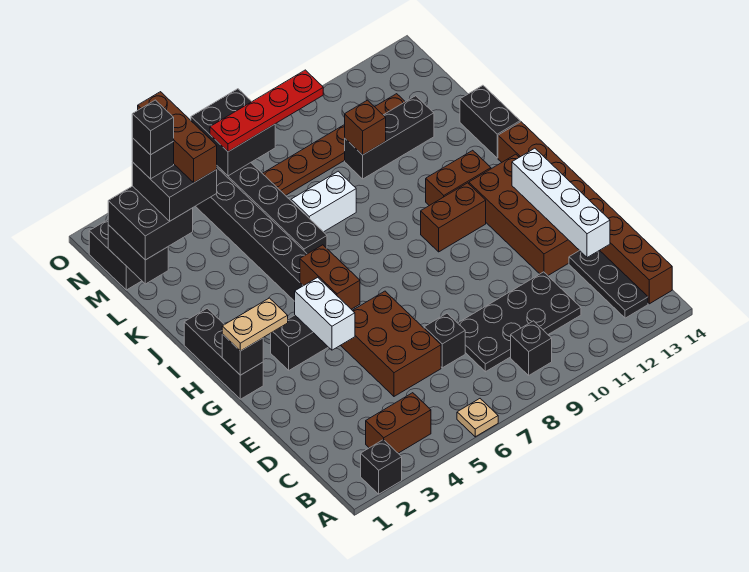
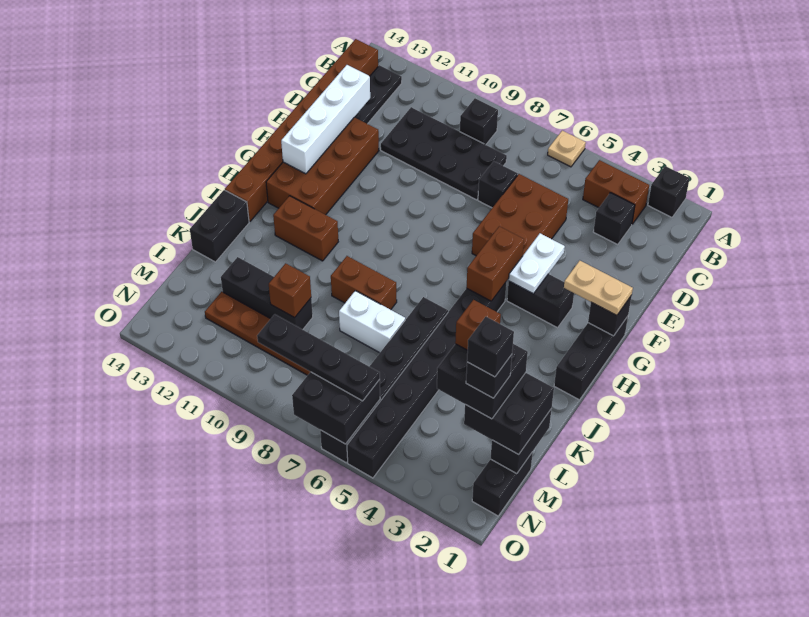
none -> black 1x1 brick [593,193,635,245]
white 1x2 brick [295,277,355,350] -> white 1x2 plate [509,233,565,294]
brown 1x2 brick [421,183,486,252] -> brown 1x2 brick moved to [331,256,397,310]
brown 1x3 brick [138,92,217,183] -> brown 1x1 brick [455,300,501,350]
red 1x4 plate [210,70,323,152] -> black 1x4 plate [257,314,380,401]

